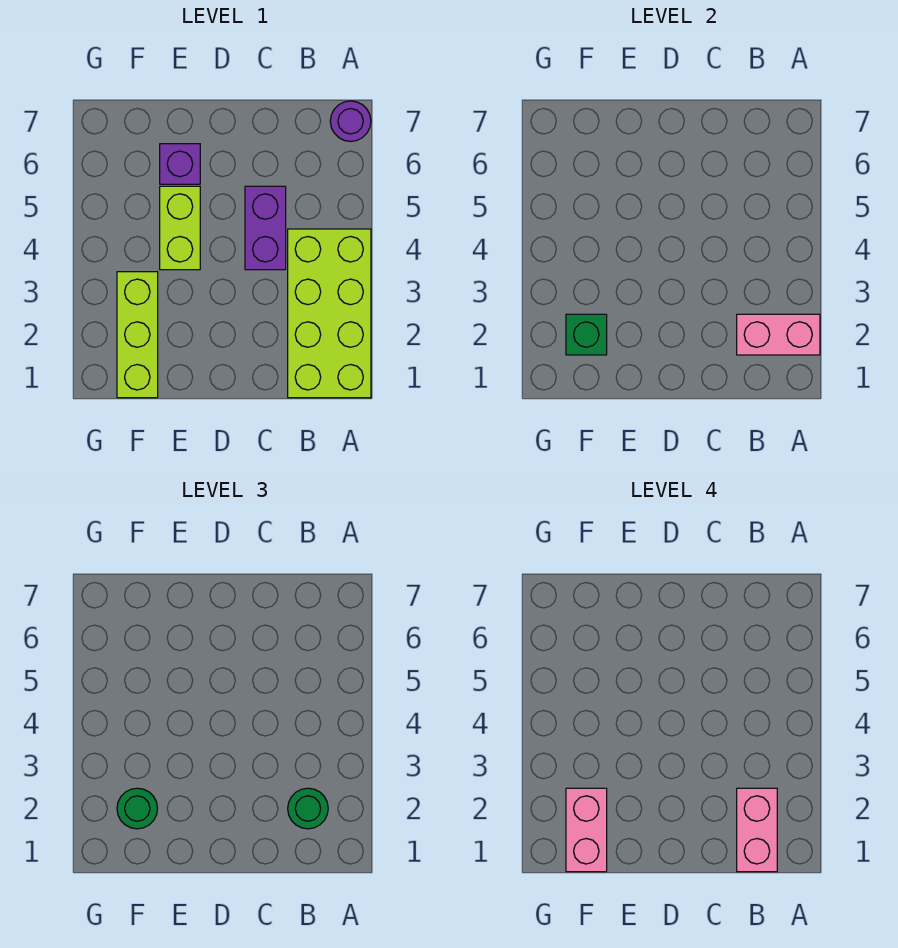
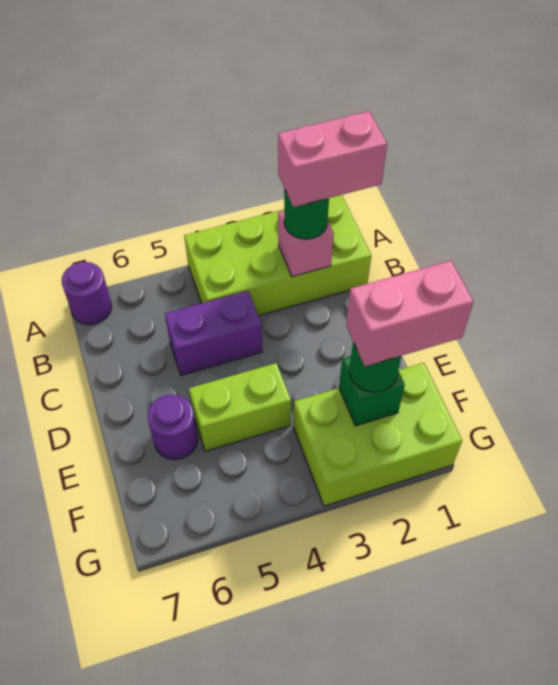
pink 1x2 brick [737,314,820,355] -> pink 1x1 brick [278,211,334,277]
purple 1x1 brick [160,144,200,184] -> purple 1x1 round brick [148,394,198,460]
lime 1x3 brick [117,272,158,398] -> lime 2x3 brick [293,363,462,506]

